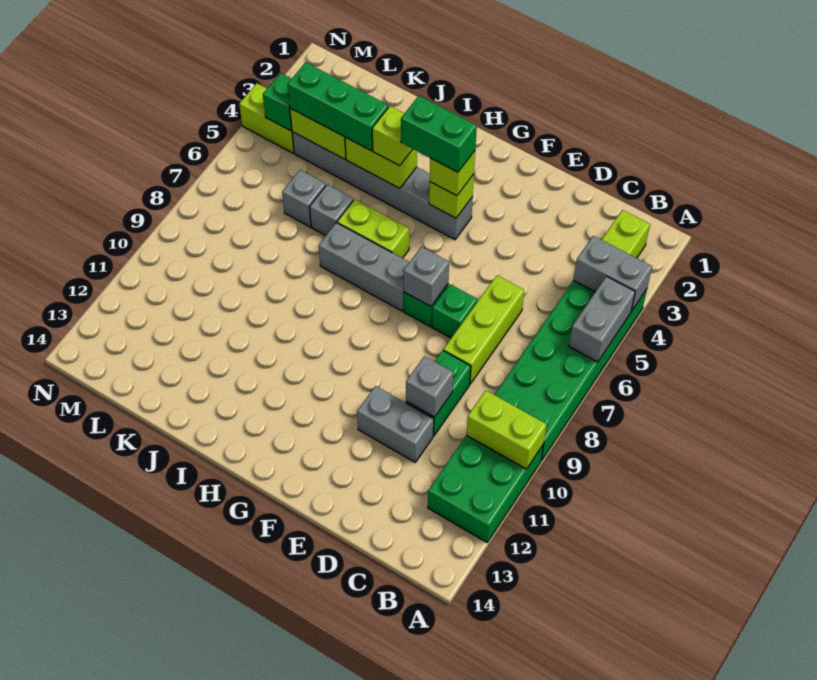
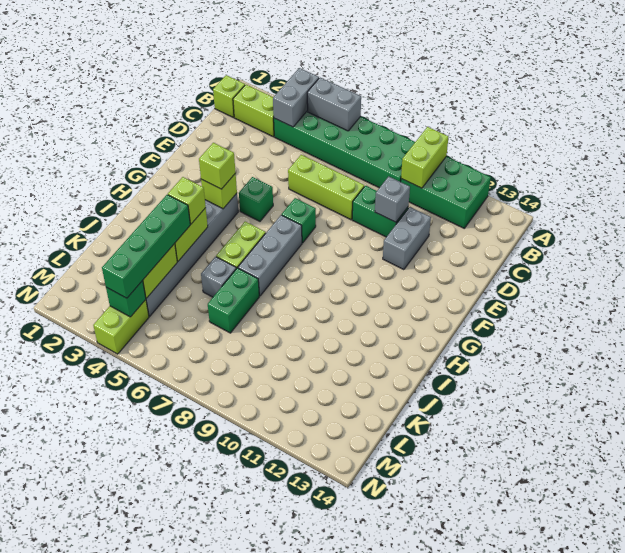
none -> lime 1x1 brick [213,75,245,117]
green 1x1 brick [432,284,477,338] -> green 1x1 brick moved to [239,177,273,221]
grey 1x1 brick [403,247,449,306] -> none
green 1x2 brick [401,96,477,172] -> green 1x2 brick moved to [208,268,259,333]
green 1x3 brick [288,62,388,151] -> green 1x4 brick [102,195,190,298]
grey 1x1 brick [282,170,326,227] -> none

